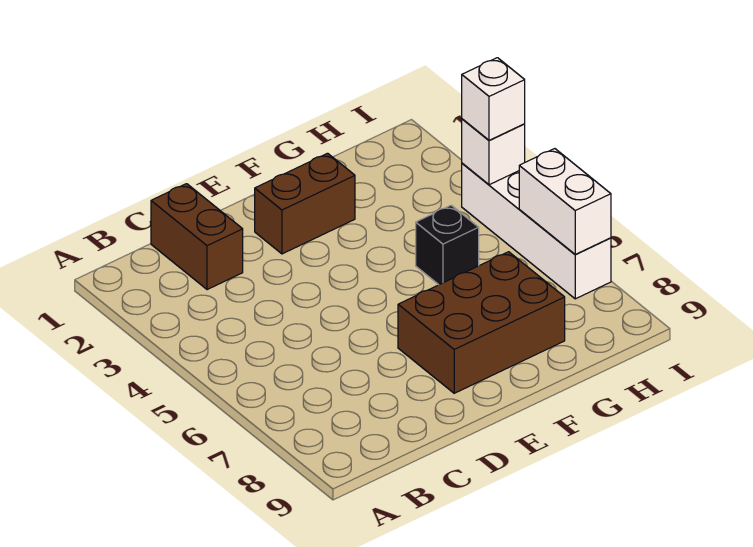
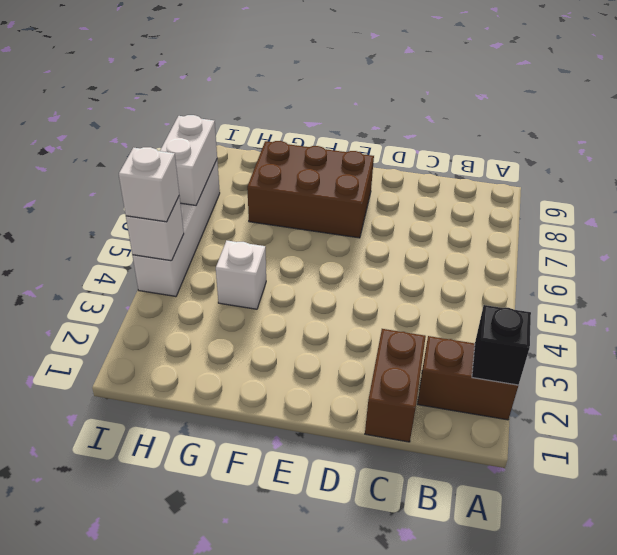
brown 1x2 brick [255,153,355,254] -> brown 1x2 brick moved to [418,336,518,420]
none -> white 1x1 brick [216,240,266,309]
black 1x1 brick [416,205,479,285] -> black 1x1 brick moved to [472,305,531,385]

